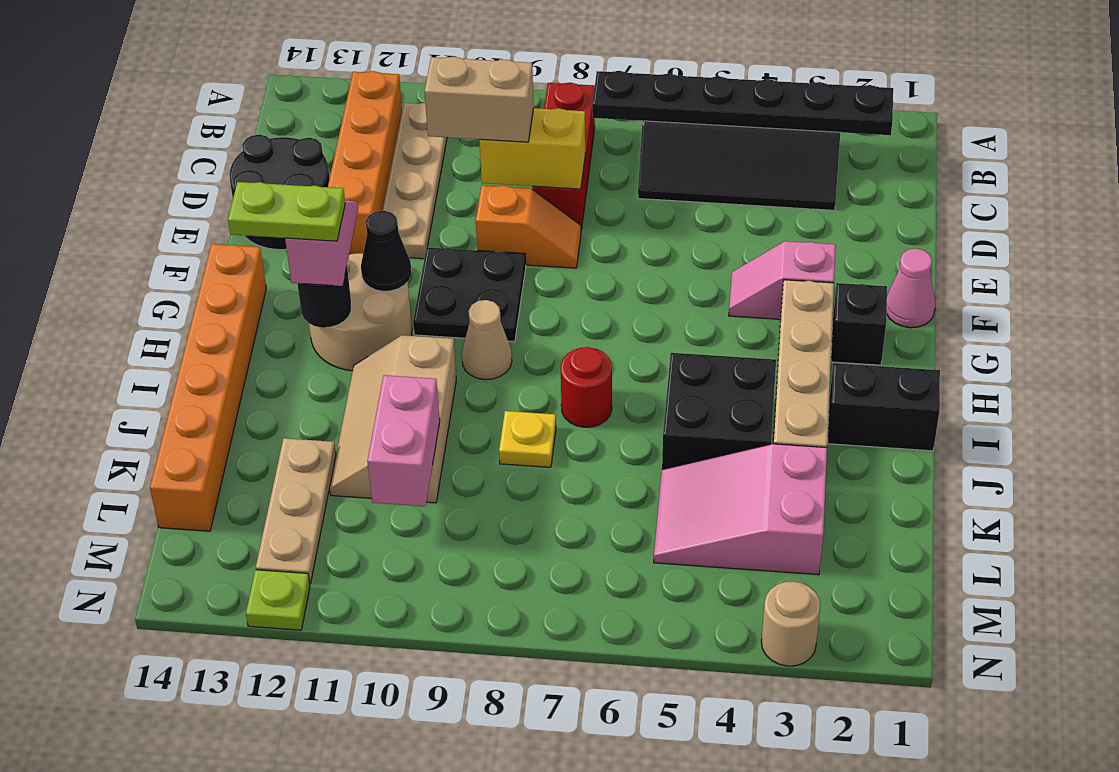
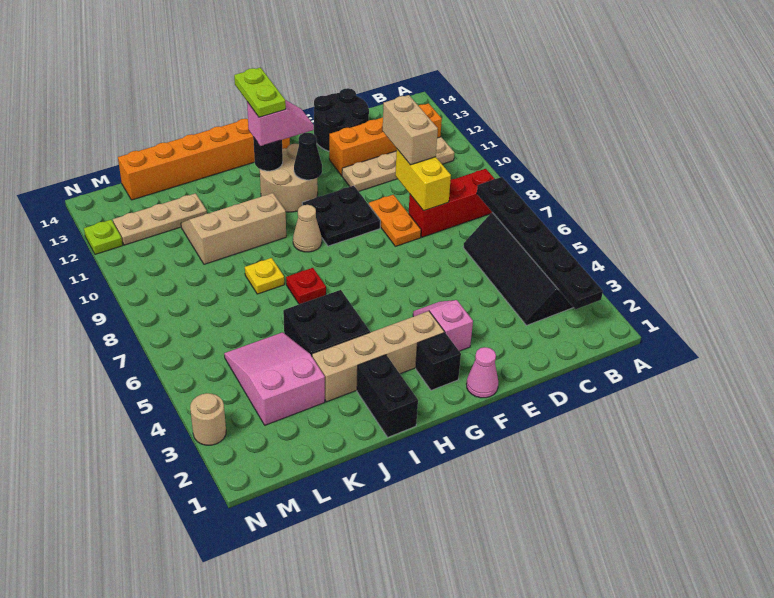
orange 1x2 slope [476,185,581,268] -> orange 1x2 plate [369,195,421,246]
red 1x1 round brick [561,347,612,427] -> red 1x1 plate [286,268,326,304]
pink 1x2 brick [367,375,440,506] -> none

